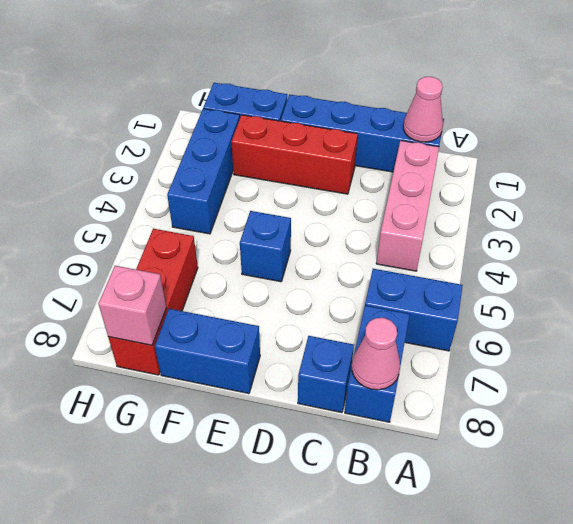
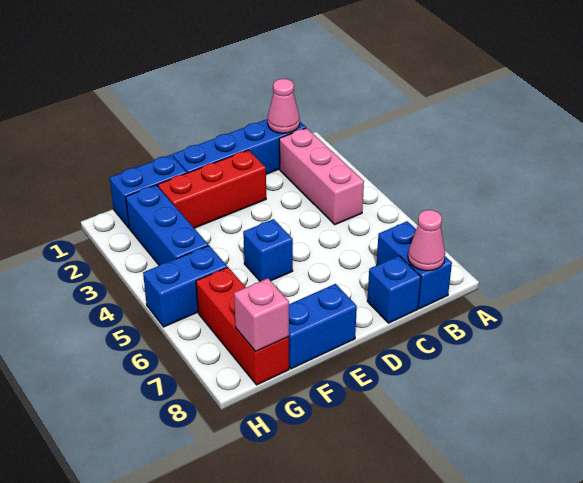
blue 1x2 brick [365,269,463,351] -> blue 1x2 brick moved to [143,246,227,327]

